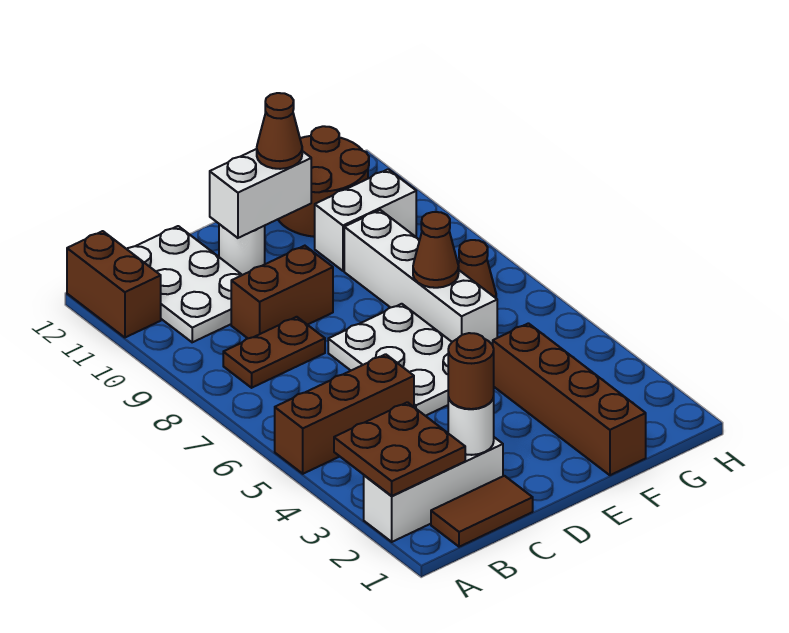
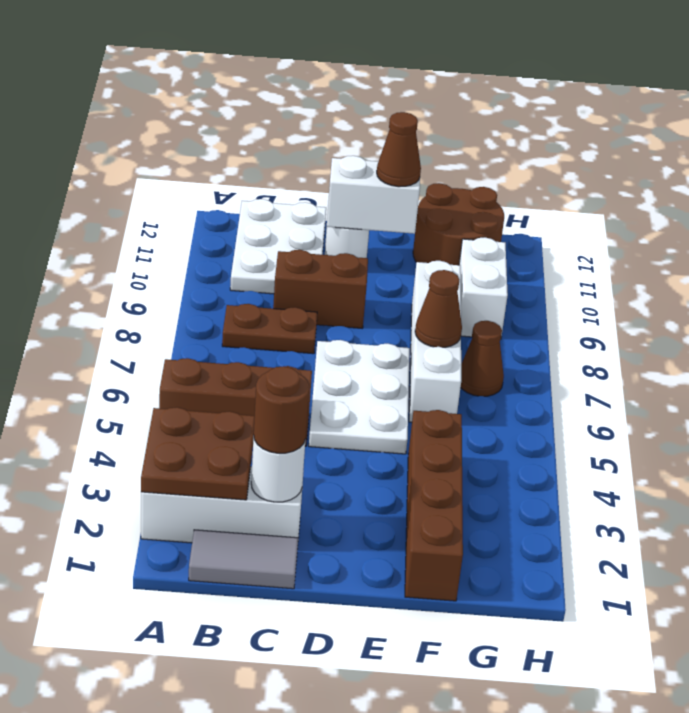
brown 1x2 brick [67,231,161,337] -> none
brown 1x2 tile [431,476,533,547] -> grey 1x2 tile [189,530,298,589]
white 1x2 brick [315,169,416,271] -> white 1x2 brick turned to [459,237,508,337]

